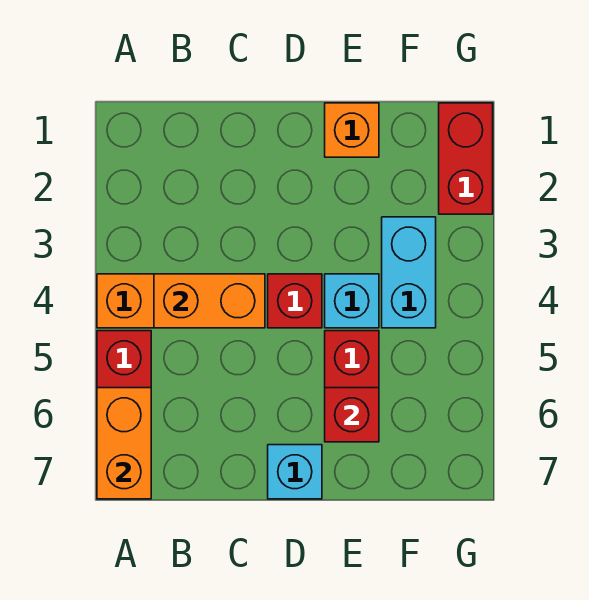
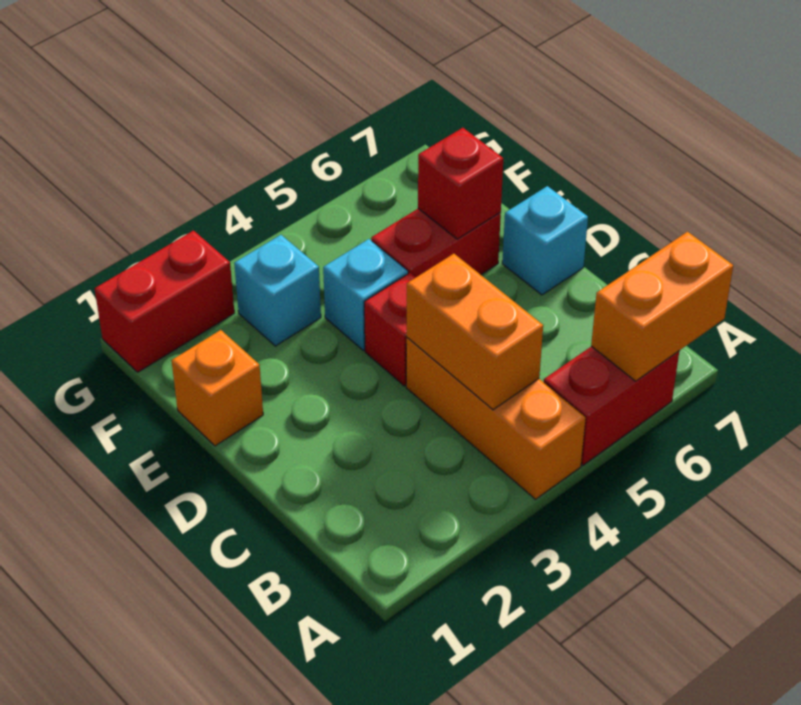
cyan 1x2 brick [382,217,436,328] -> cyan 1x1 brick [234,235,321,346]

